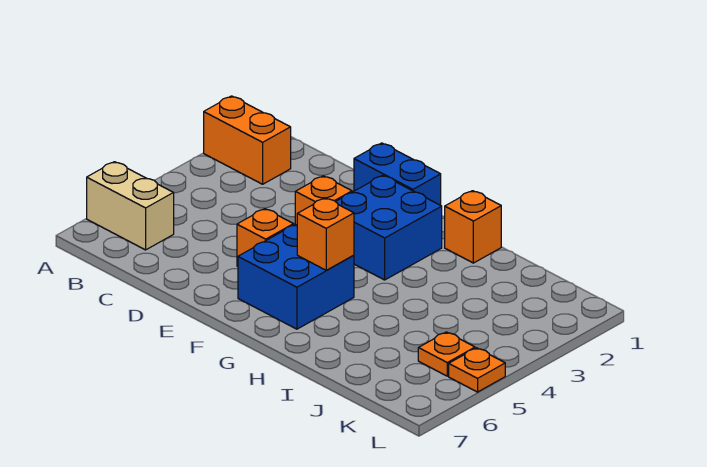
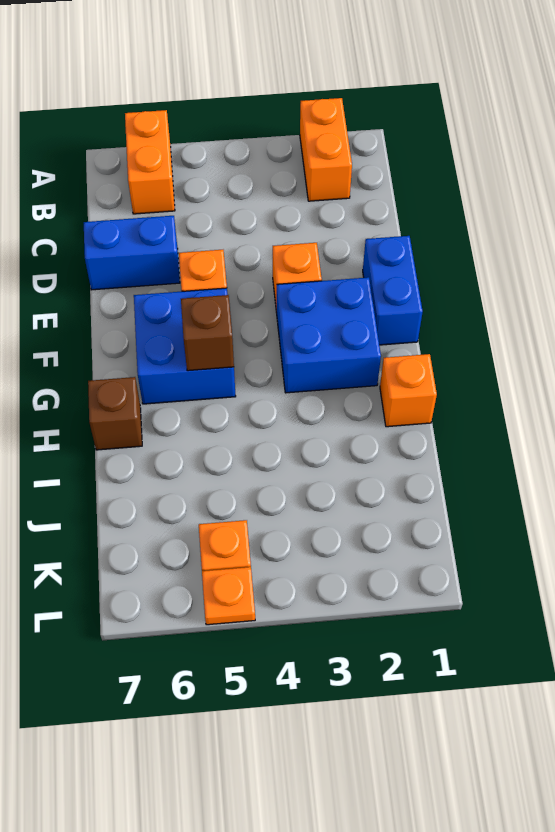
tan 1x2 brick [87,162,174,250] -> orange 1x2 brick [125,110,175,214]
none -> blue 1x2 brick [84,216,180,290]
orange 1x1 brick [297,198,354,270] -> brown 1x1 brick [181,295,234,371]
none -> brown 1x1 brick [88,377,142,450]

